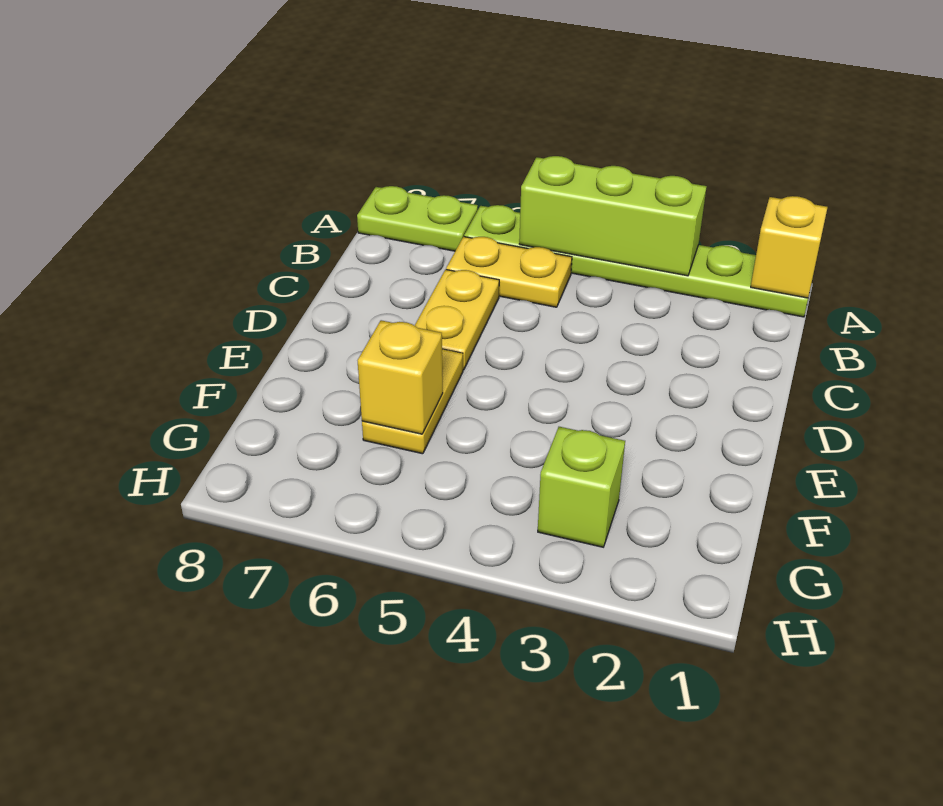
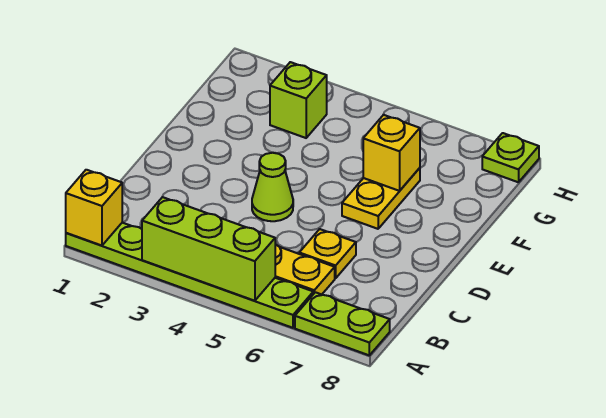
yellow 1x2 plate [415,269,499,370] -> yellow 1x1 plate [299,229,356,278]
none -> lime 1x1 cone [252,153,293,221]
none -> lime 1x1 plate [482,133,539,182]

